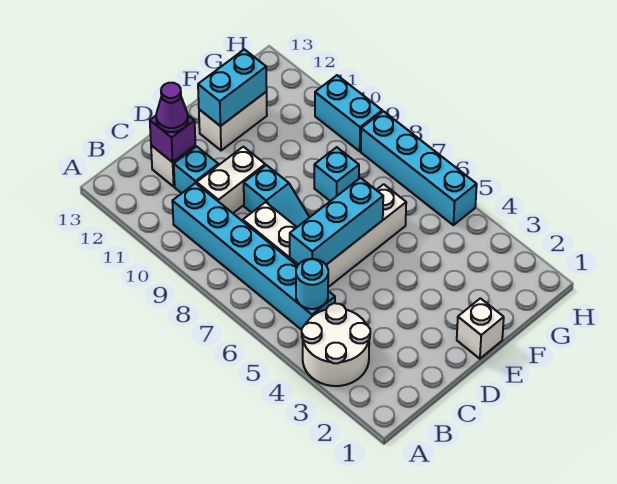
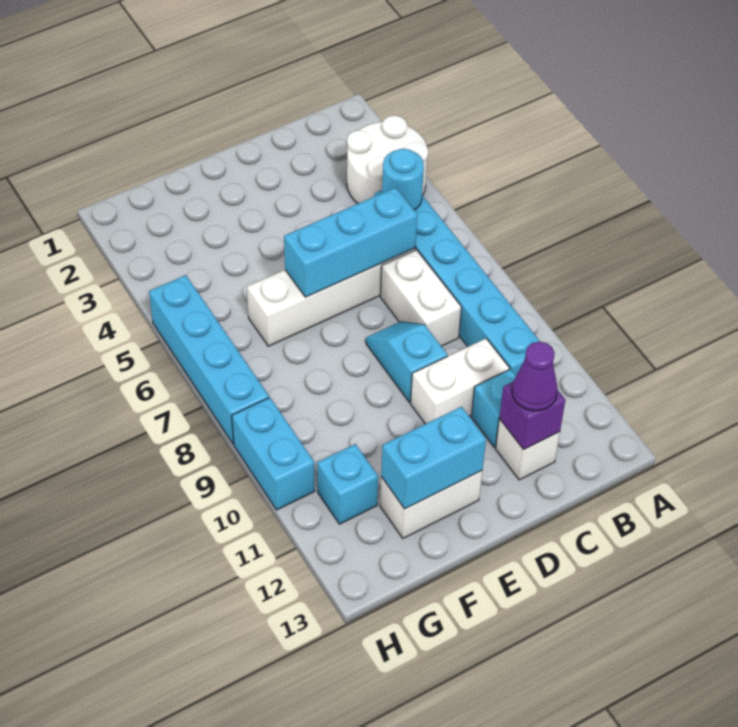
white 1x1 brick [457,298,504,359] -> none
cyan 1x1 brick [314,147,359,201] -> cyan 1x1 brick moved to [317,444,378,524]

